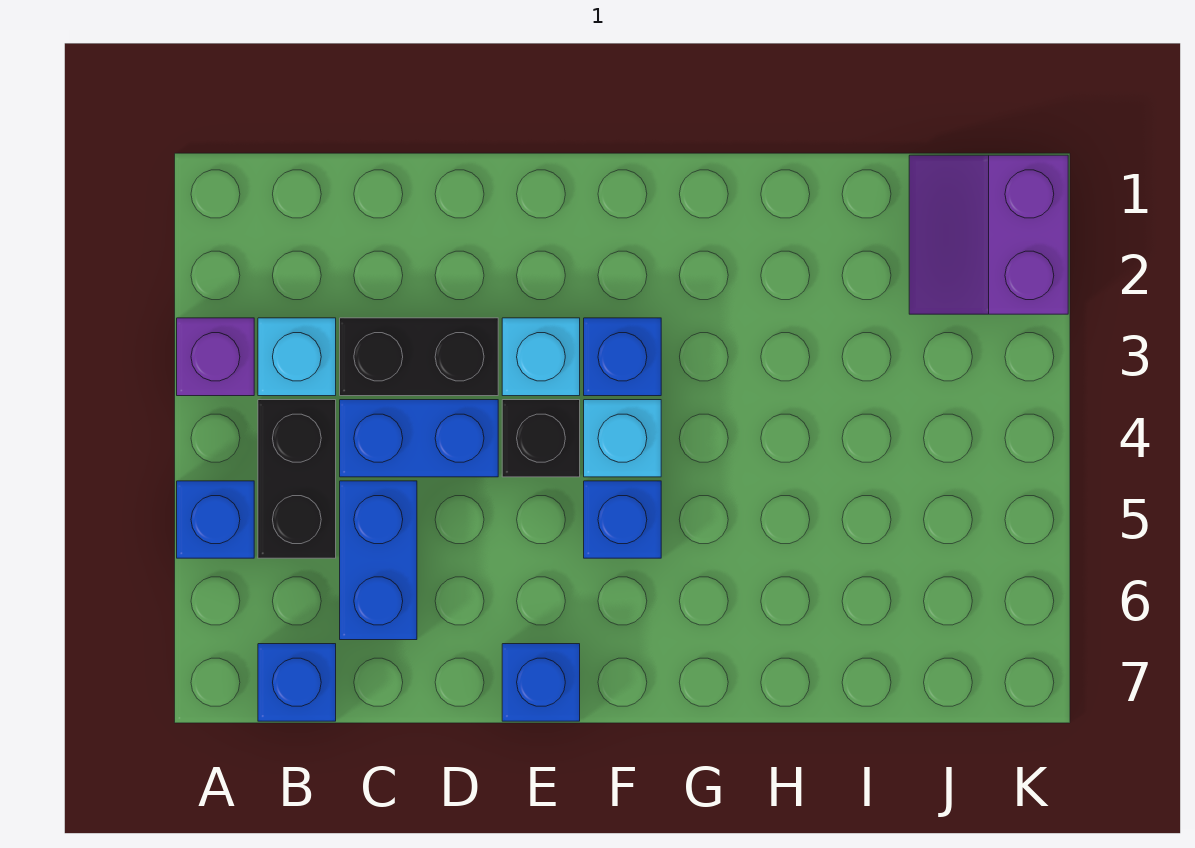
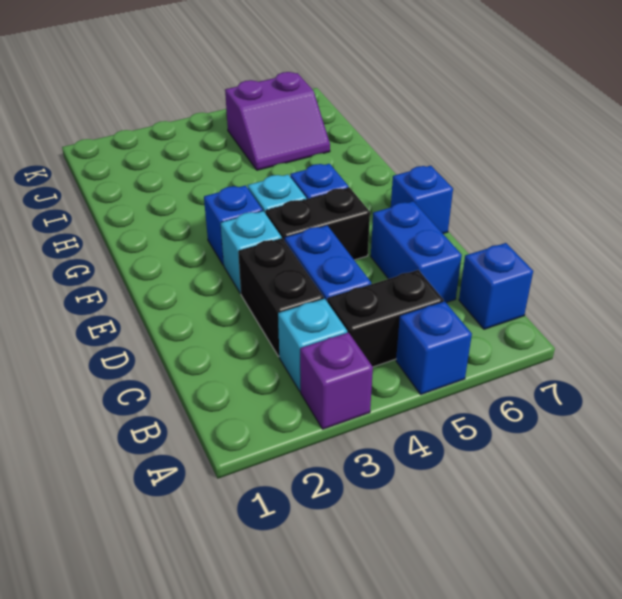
blue 1x2 brick [340,481,417,640] -> blue 1x2 brick turned to [371,201,462,302]
black 1x1 brick [502,400,580,477] -> black 1x2 brick [266,188,370,260]
purple 2x2 slope [909,155,1068,314] -> purple 2x2 slope moved to [225,72,330,170]

